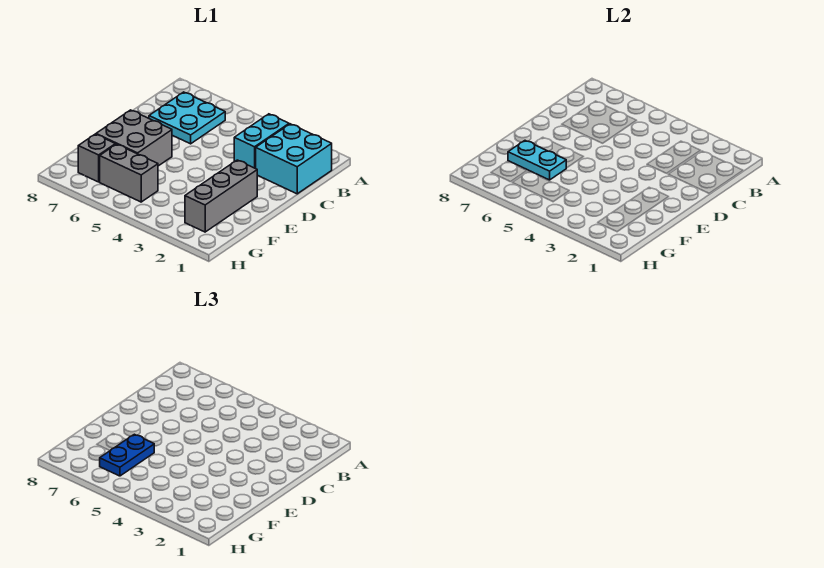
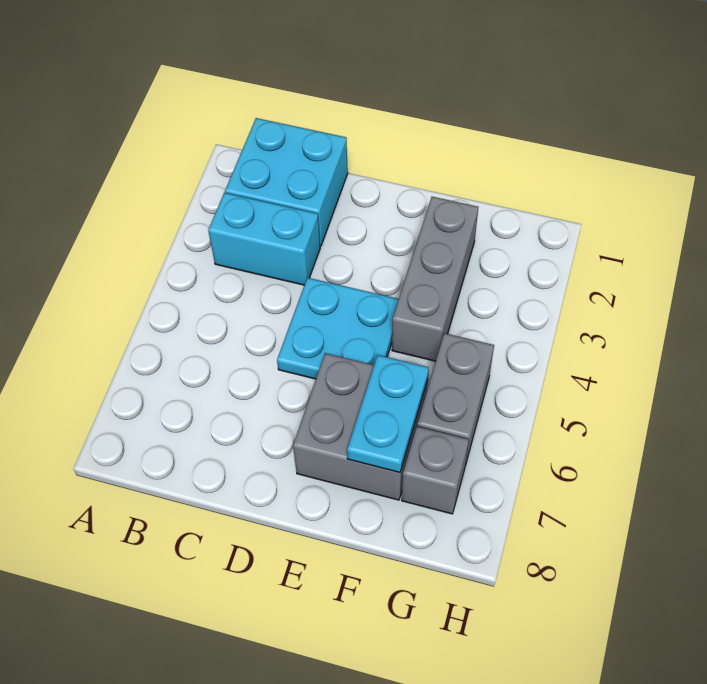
cyan 2x2 plate [149,92,225,144] -> cyan 2x2 plate moved to [277,278,399,379]
grey 1x3 brick [185,160,257,232] -> grey 1x3 brick turned to [392,197,478,361]
blue 1x2 plate [100,434,154,476] -> none

